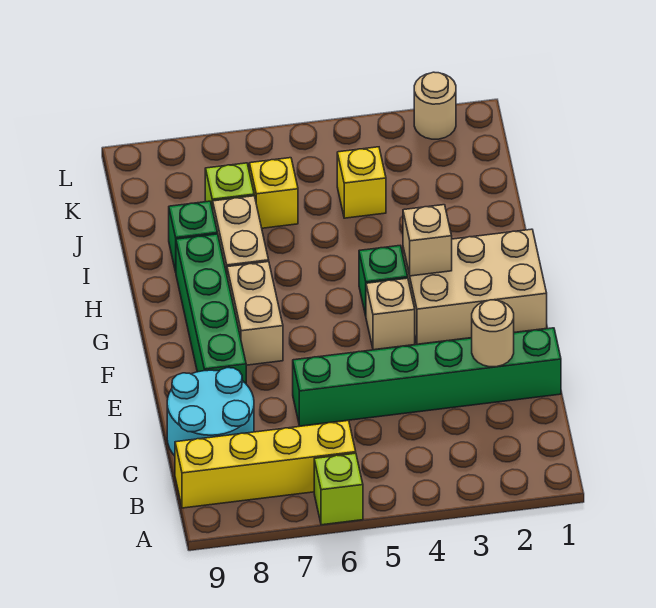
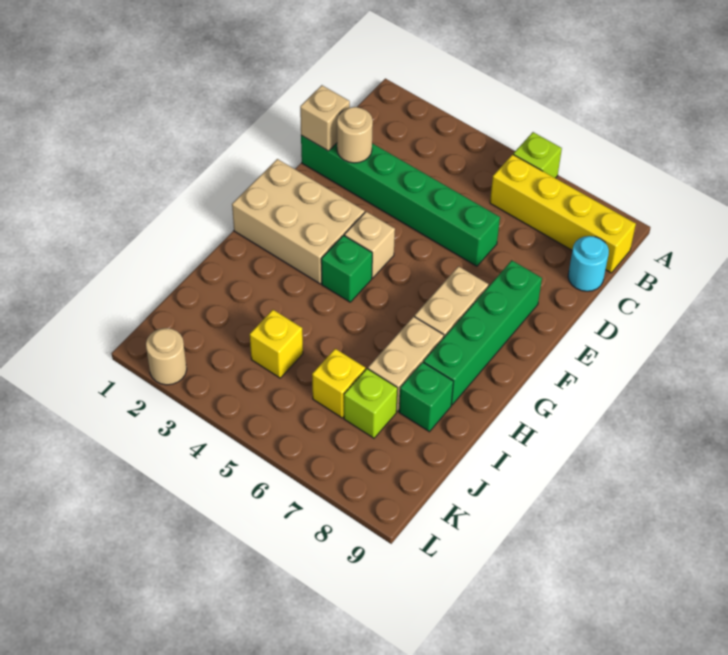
cyan 2x2 round brick [167,368,254,456] -> cyan 1x1 round brick [568,236,609,291]
tan 1x1 brick [403,205,452,276] -> tan 1x1 brick moved to [300,85,350,151]

